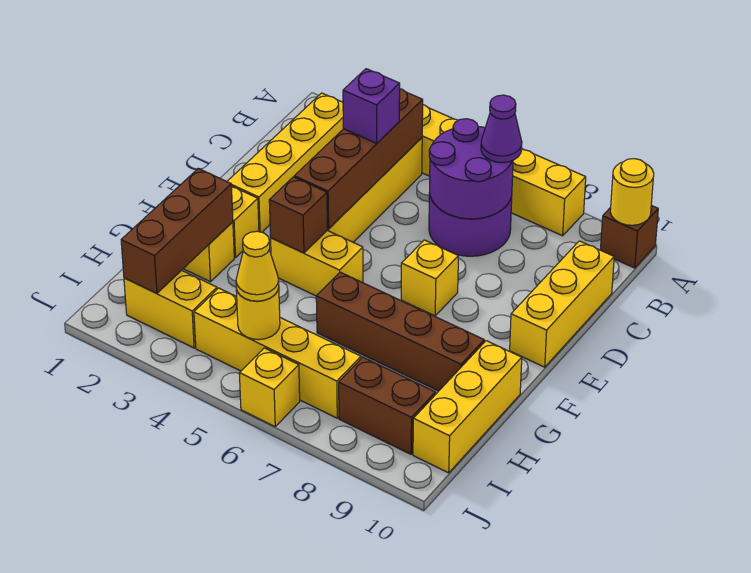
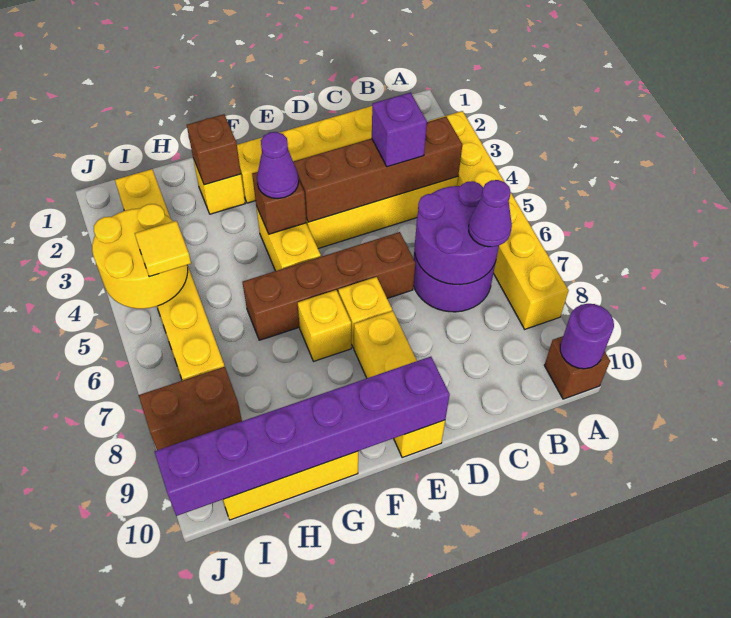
yellow 1x1 round brick [610,159,654,225] -> purple 1x1 round brick [560,304,614,369]
yellow 1x3 brick [510,241,614,367] -> yellow 1x3 brick turned to [354,311,445,458]
none -> purple 1x6 brick [155,357,450,516]
none -> purple 1x1 cone [257,132,299,199]
brown 1x3 brick [121,168,233,294] -> brown 1x1 brick [187,114,241,185]
brown 1x4 brick [316,272,484,391] -> brown 1x4 brick turned to [243,232,415,340]
yellow 1x1 round brick [236,288,280,340] -> yellow 2x2 round brick [92,204,188,309]
yellow 1x1 cone [236,231,279,301] -> yellow 1x1 tile [135,221,191,277]
brown 1x2 brick [339,357,435,454] -> brown 1x2 brick turned to [139,367,242,450]
yellow 1x1 brick [239,348,300,427] -> yellow 1x1 brick moved to [298,290,351,361]

